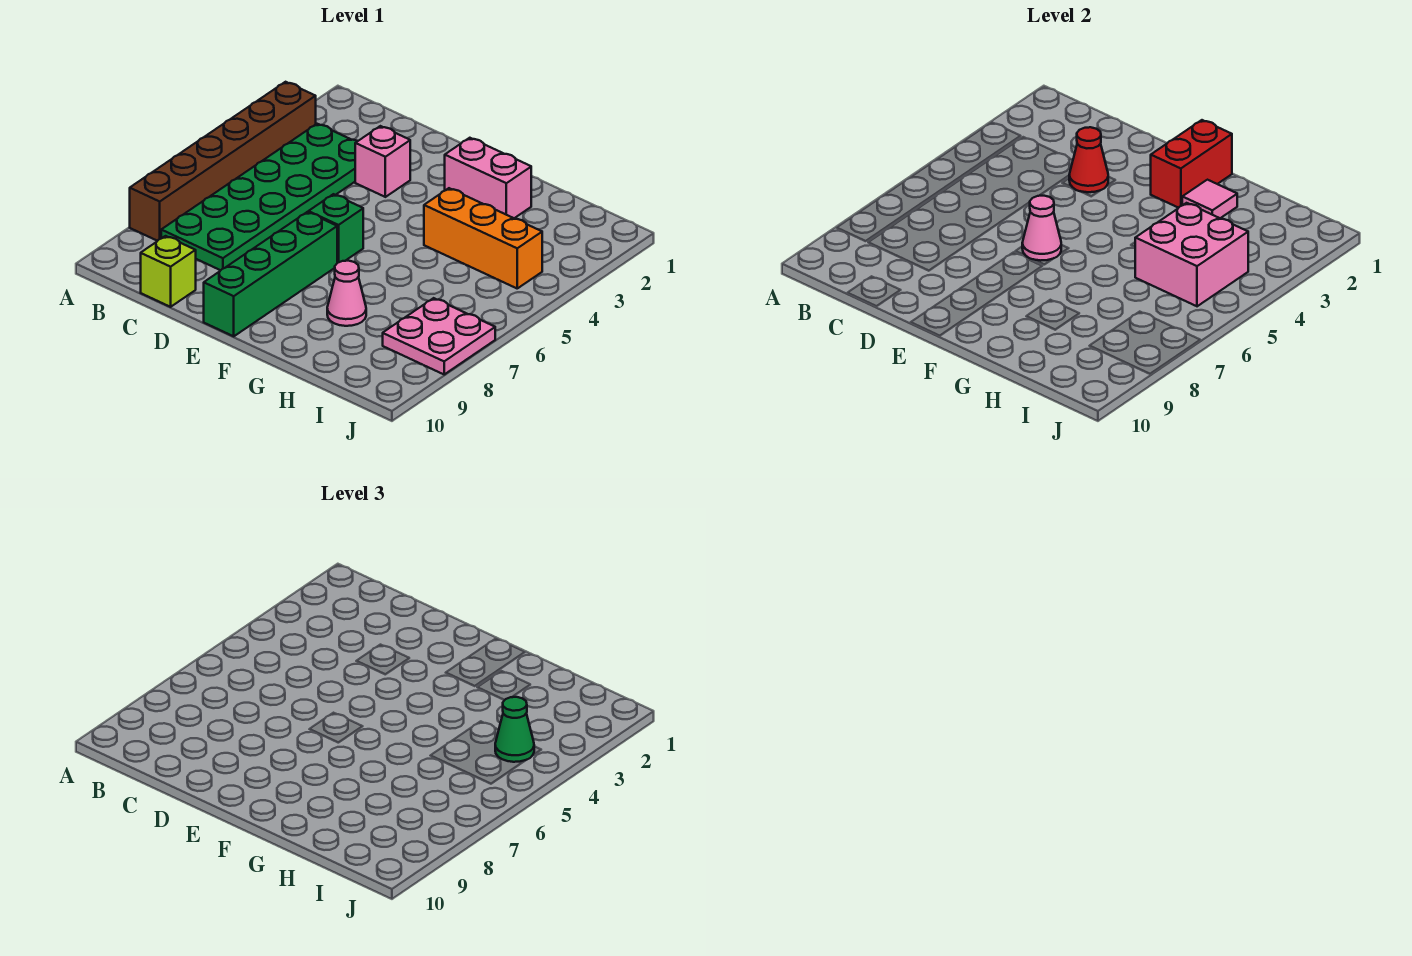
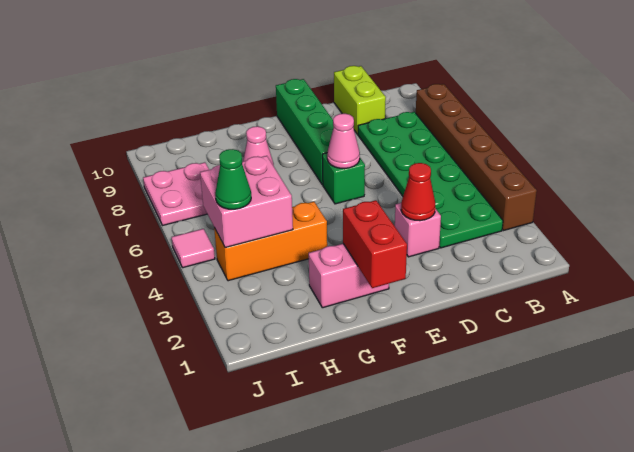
lime 1x1 brick [141,236,196,307] -> lime 1x2 brick [334,66,386,134]
pink 1x1 tile [1182,180,1237,218] -> pink 1x1 tile moved to [172,229,215,268]

